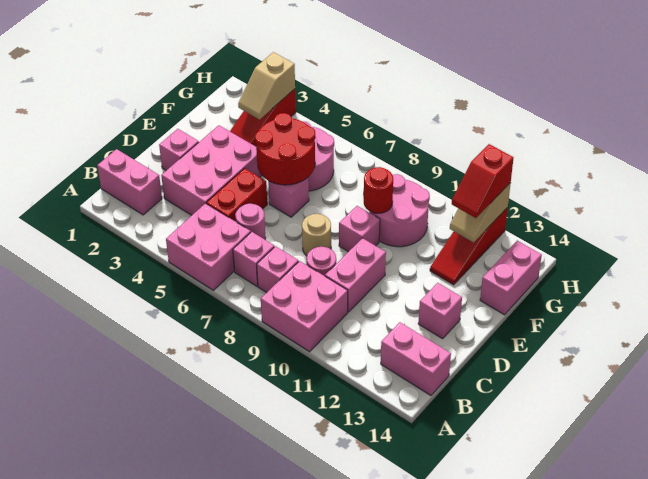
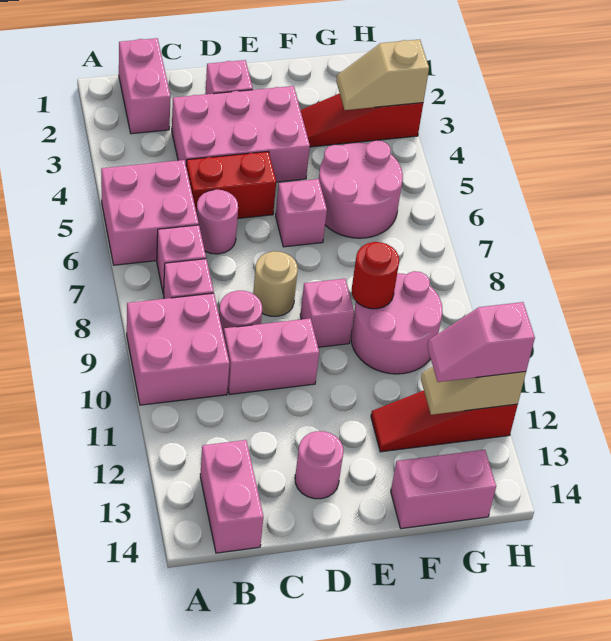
pink 1x1 brick [418,283,462,339] -> pink 1x1 round brick [295,431,343,499]
red 2x2 round brick [255,113,316,185] -> none
red 1x2 slope [452,144,513,218] -> pink 1x2 slope [427,302,535,382]

